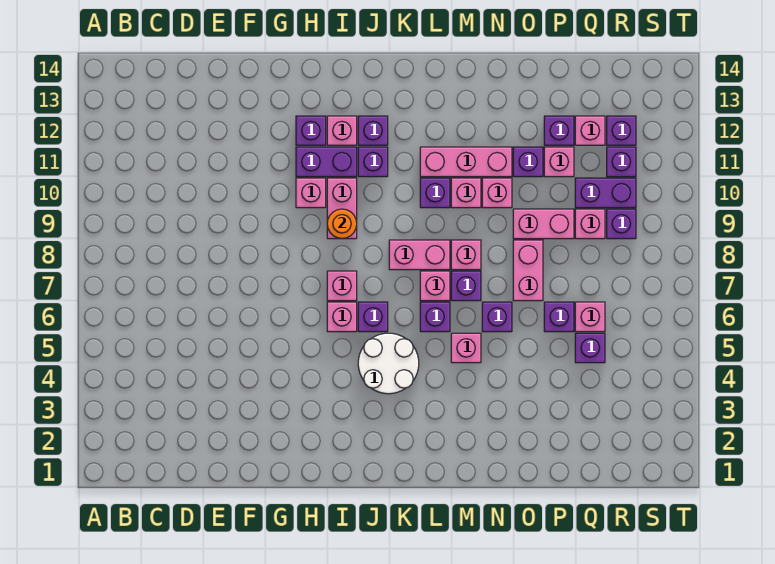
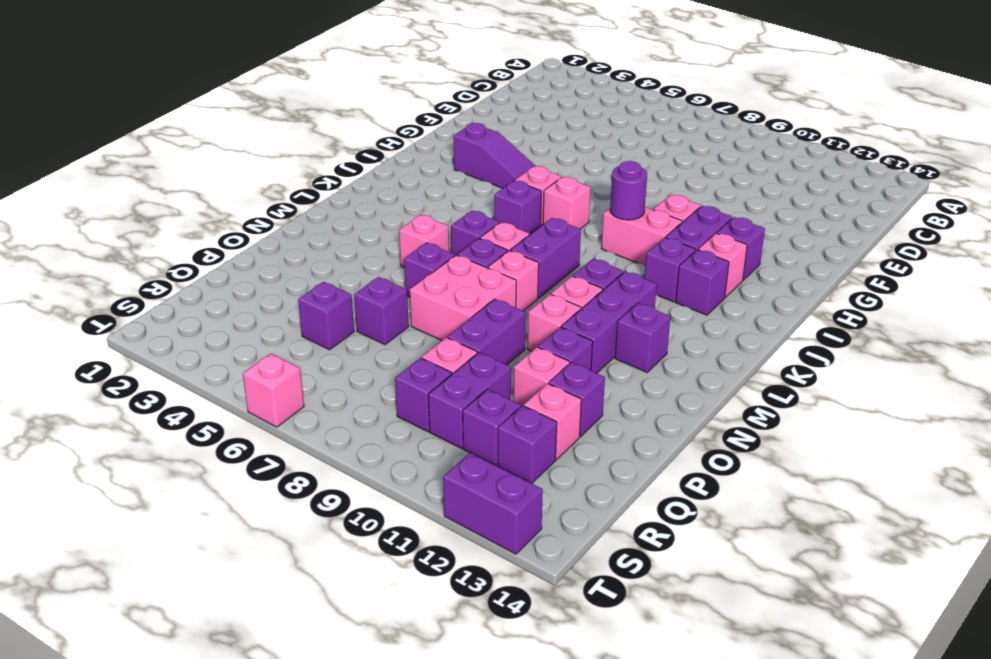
none -> purple 1x3 slope [454,123,536,188]
orange 1x1 round brick [327,209,357,239] -> purple 1x1 round brick [610,161,647,220]
white 2x2 round brick [358,333,419,394] -> none
pink 1x2 brick [389,240,450,270] -> purple 1x2 brick [510,218,581,298]
pink 1x3 brick [420,147,512,177] -> purple 1x3 brick [561,271,657,373]
none -> purple 1x1 brick [615,303,670,372]
pink 1x2 brick [513,240,543,301] -> pink 2x2 brick [410,255,516,340]
pink 1x2 brick [513,209,574,239] -> purple 1x2 brick [447,299,526,365]
pink 1x1 brick [575,302,605,332] -> pink 1x1 brick moved to [243,354,304,427]
none -> purple 1x2 brick [443,453,543,554]

